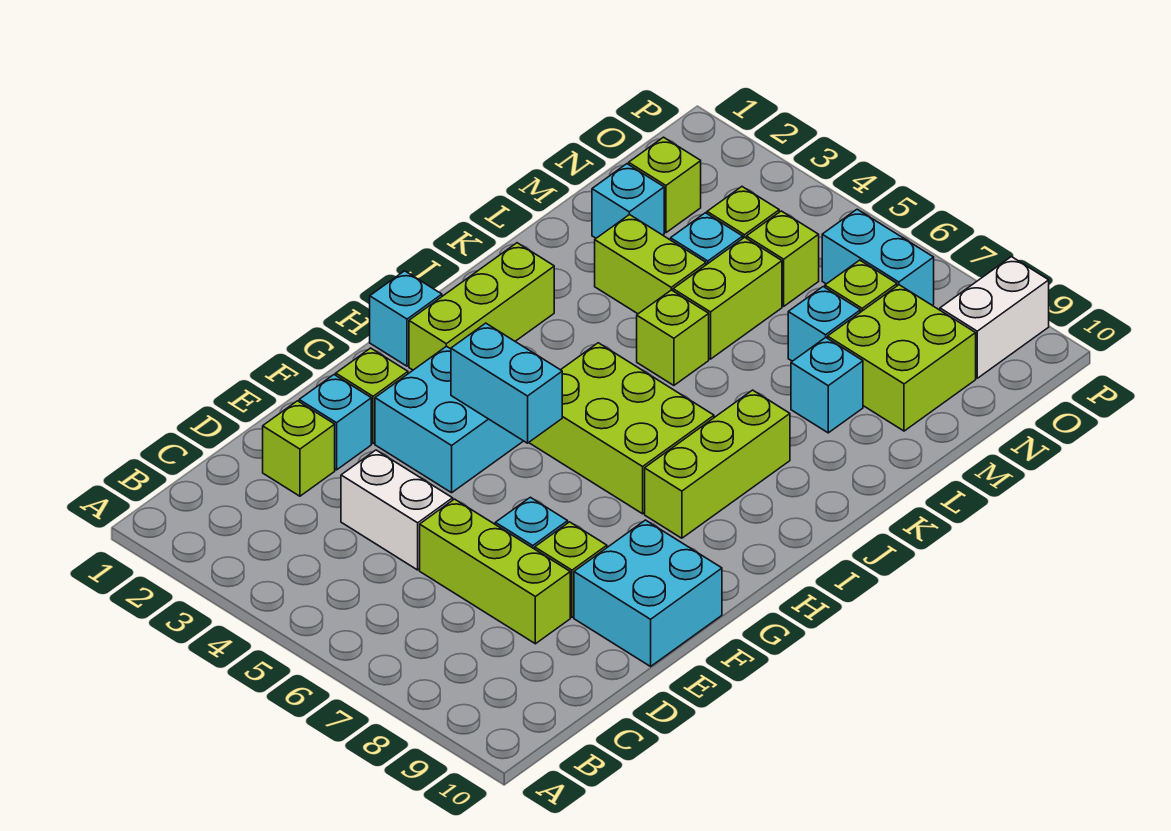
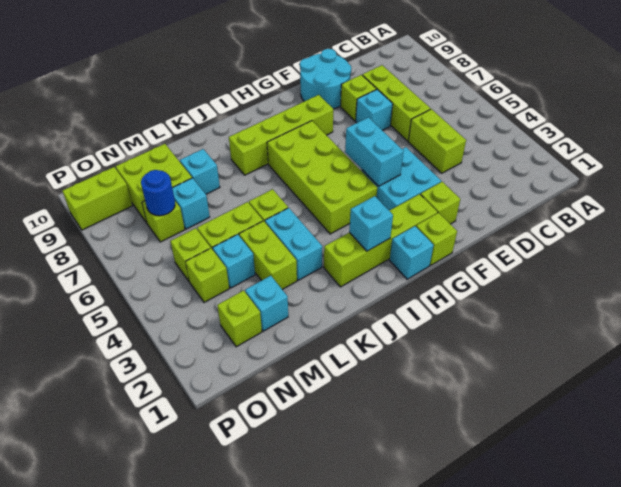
lime 1x1 brick [263,401,335,496] -> lime 1x1 brick moved to [416,213,457,265]
white 1x2 brick [341,450,453,570] -> lime 1x2 brick [408,109,466,173]
cyan 1x1 brick [299,375,371,470] -> cyan 1x1 brick moved to [349,196,393,251]
cyan 2x2 brick [574,520,722,666] -> cyan 2x2 round brick [300,49,351,109]
lime 1x3 brick [409,243,554,370] -> lime 1x4 brick [324,194,438,287]
lime 2x3 brick [529,343,714,514] -> lime 2x4 brick [267,121,377,234]
lime 1x3 brick [645,390,790,538] -> lime 1x4 brick [229,95,333,175]
none -> blue 1x1 round brick [141,170,175,216]
cyan 1x2 brick [822,209,934,305] -> cyan 1x2 brick moved to [265,208,322,280]
white 1x2 brick [940,257,1049,378] -> lime 1x2 brick [63,167,132,230]

